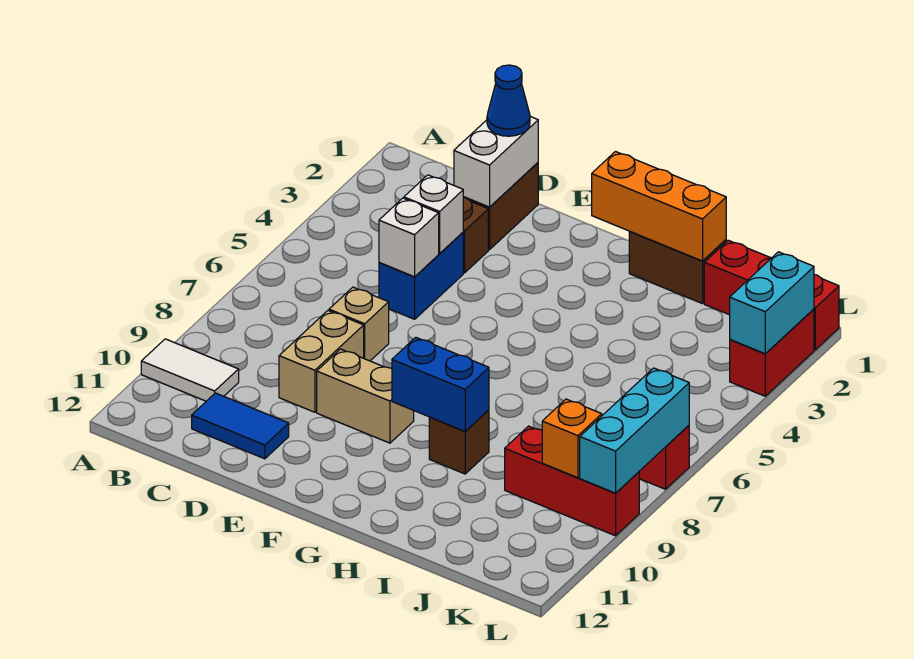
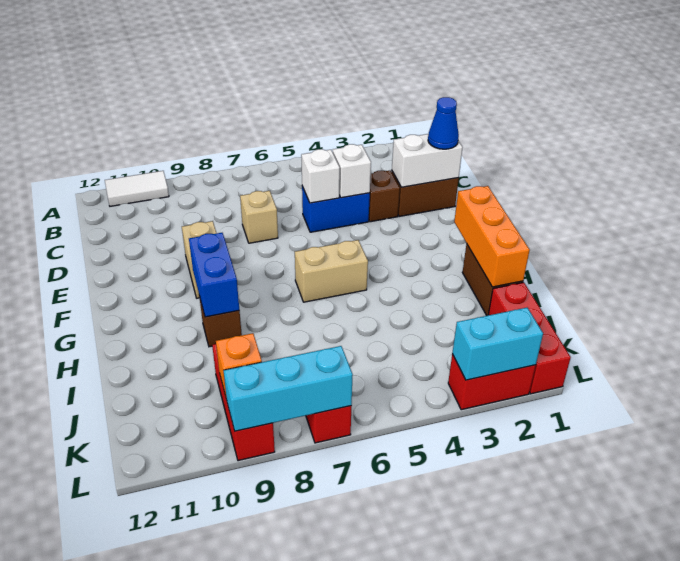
white 1x2 tile [141,339,239,401] -> white 1x2 tile turned to [105,171,169,206]
blue 1x2 tile [192,393,289,459] -> none
tan 1x2 brick [279,311,364,412] -> tan 1x2 brick moved to [295,240,368,302]

